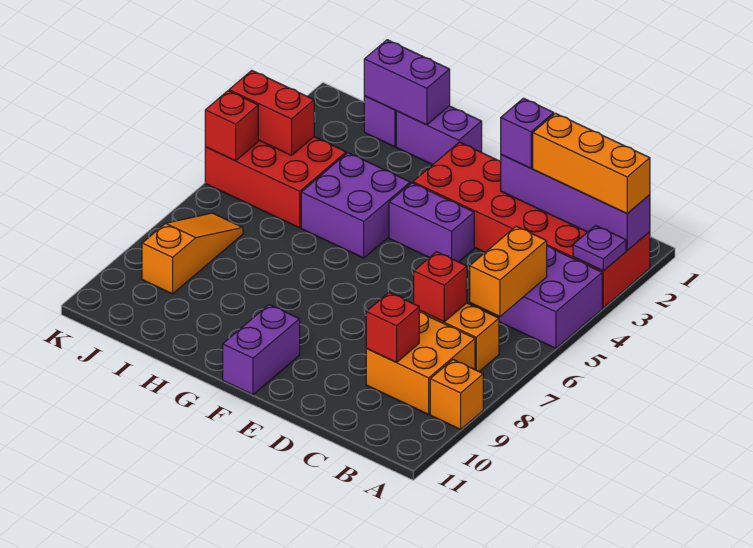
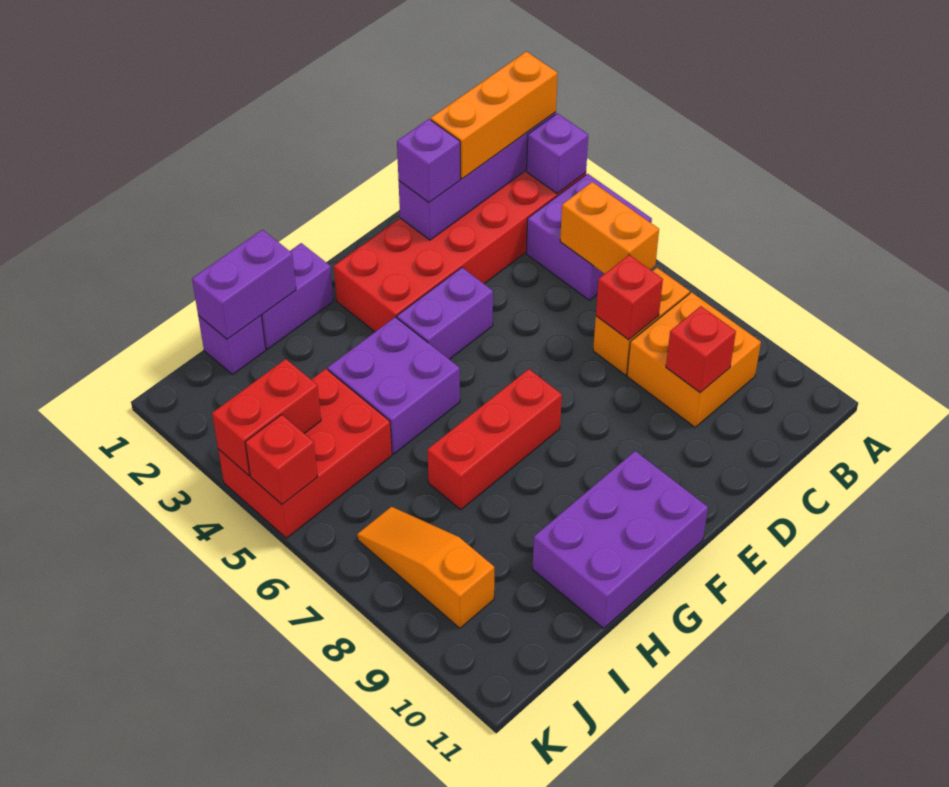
purple 1x1 plate [573,225,626,271] -> purple 1x1 brick [527,113,588,193]
orange 1x1 brick [430,360,483,429] -> none
none -> red 1x3 brick [427,369,562,510]
purple 1x2 brick [223,305,300,395] -> purple 2x3 brick [533,451,708,628]

